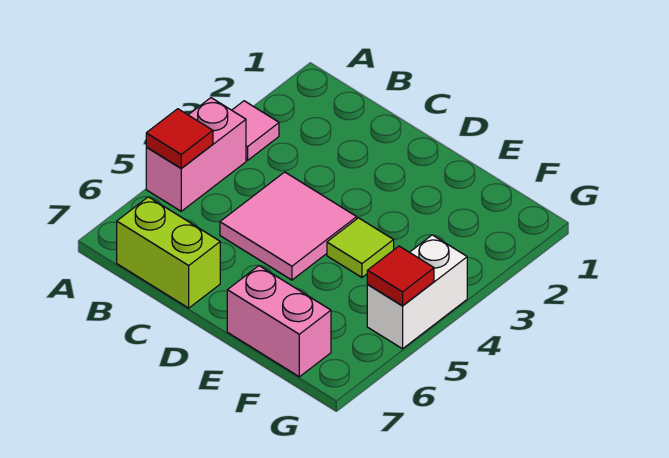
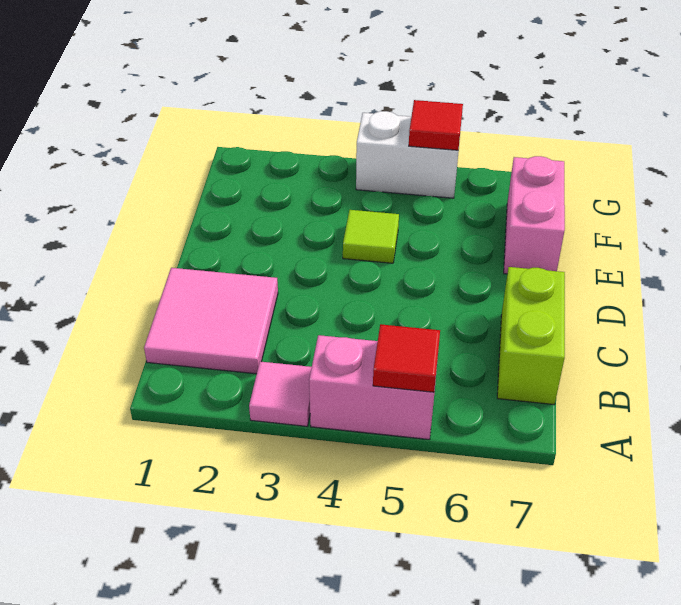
pink 2x2 tile [220,172,357,280] -> pink 2x2 tile moved to [144,268,278,374]

